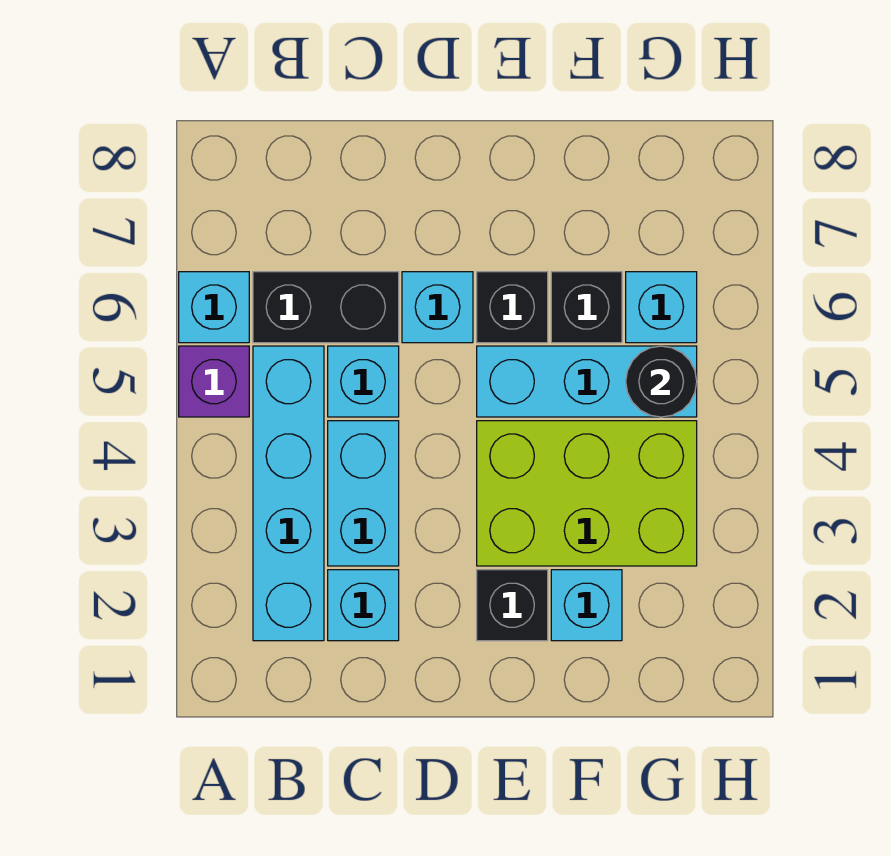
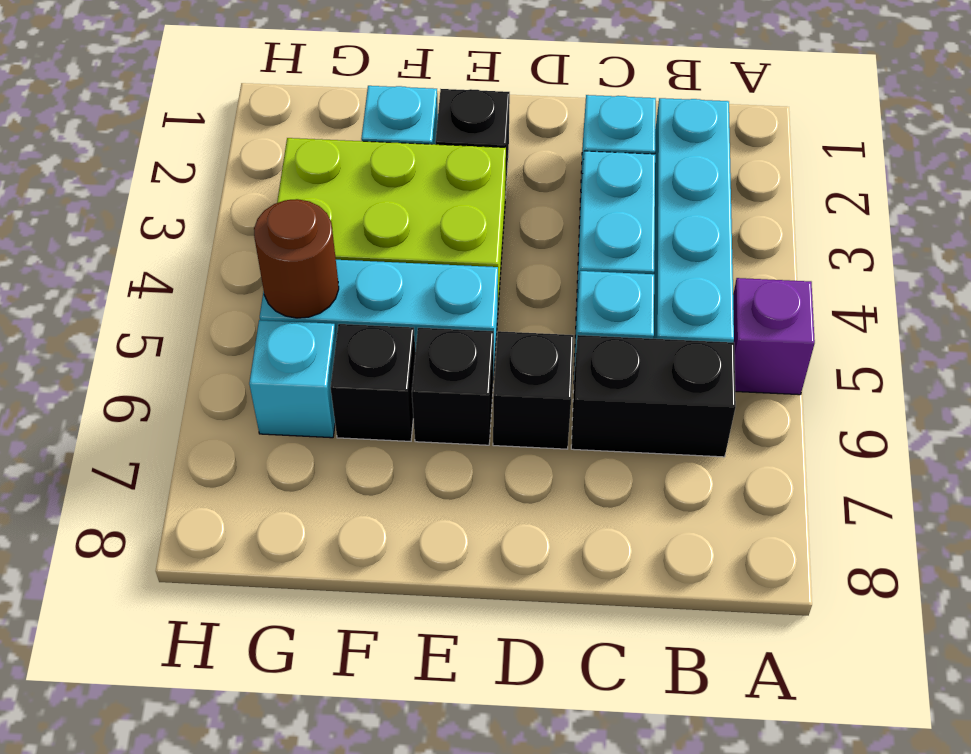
cyan 1x1 brick [179,272,249,343] -> none
cyan 1x1 brick [402,272,473,343] -> black 1x1 brick [493,331,574,449]
black 1x1 round brick [626,346,697,417] -> brown 1x1 round brick [254,199,339,318]

